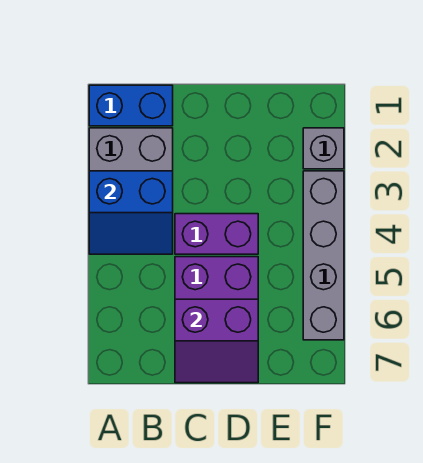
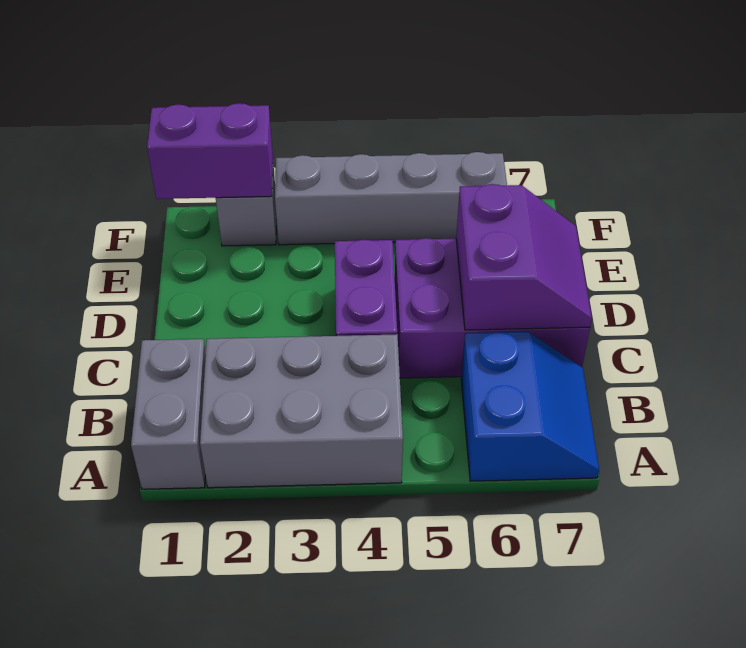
blue 1x2 brick [89,85,173,126] -> grey 1x2 brick [131,339,206,489]
blue 2x2 slope [89,171,173,254] -> blue 2x2 slope moved to [461,332,599,481]
none -> purple 1x2 brick [147,103,273,199]

